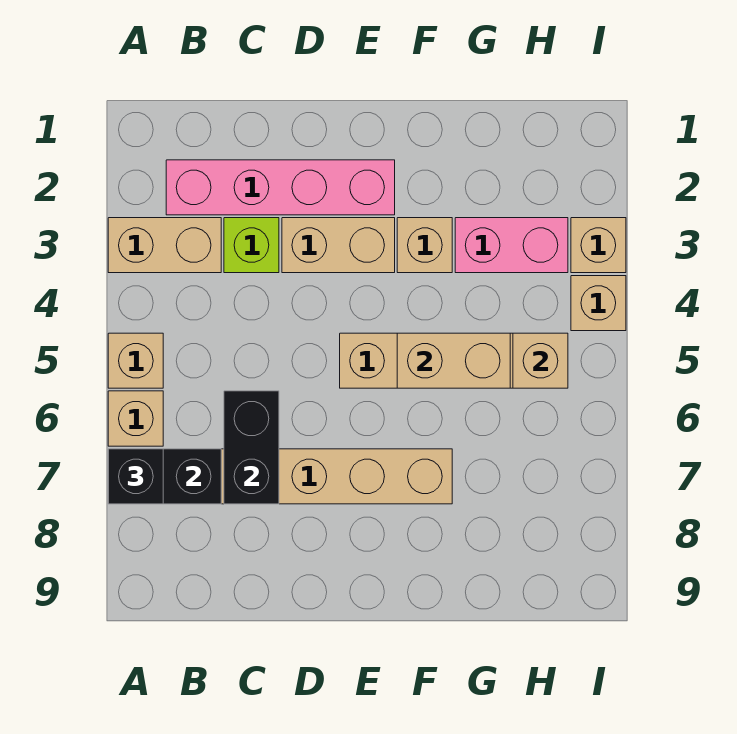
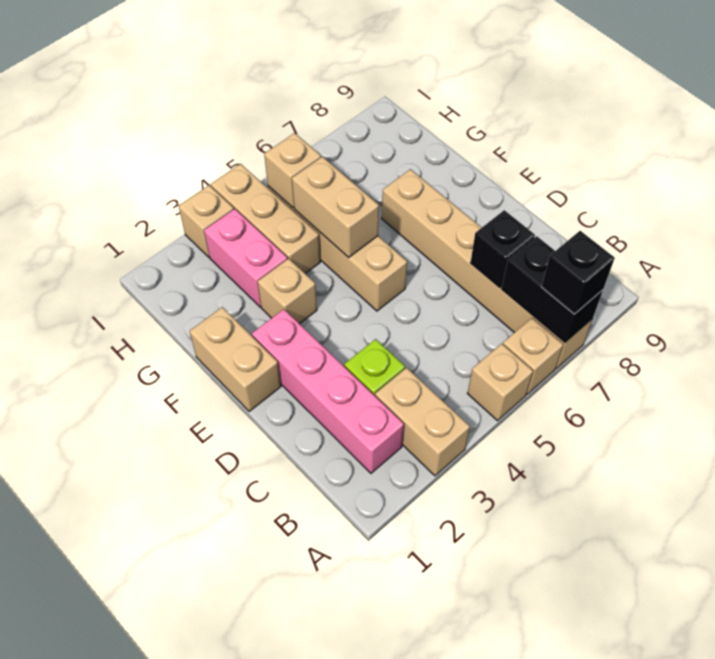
black 1x2 brick [224,391,279,504] -> black 1x1 brick [471,210,535,288]
tan 1x2 brick [282,218,395,273] -> tan 1x2 brick moved to [190,307,281,412]
tan 1x1 brick [571,276,626,331] -> tan 1x3 brick [211,164,320,274]

